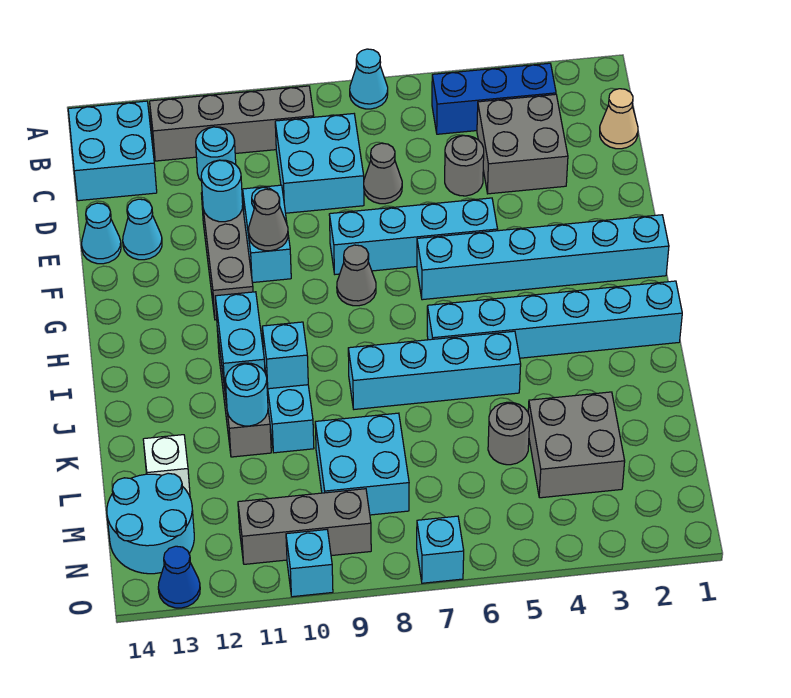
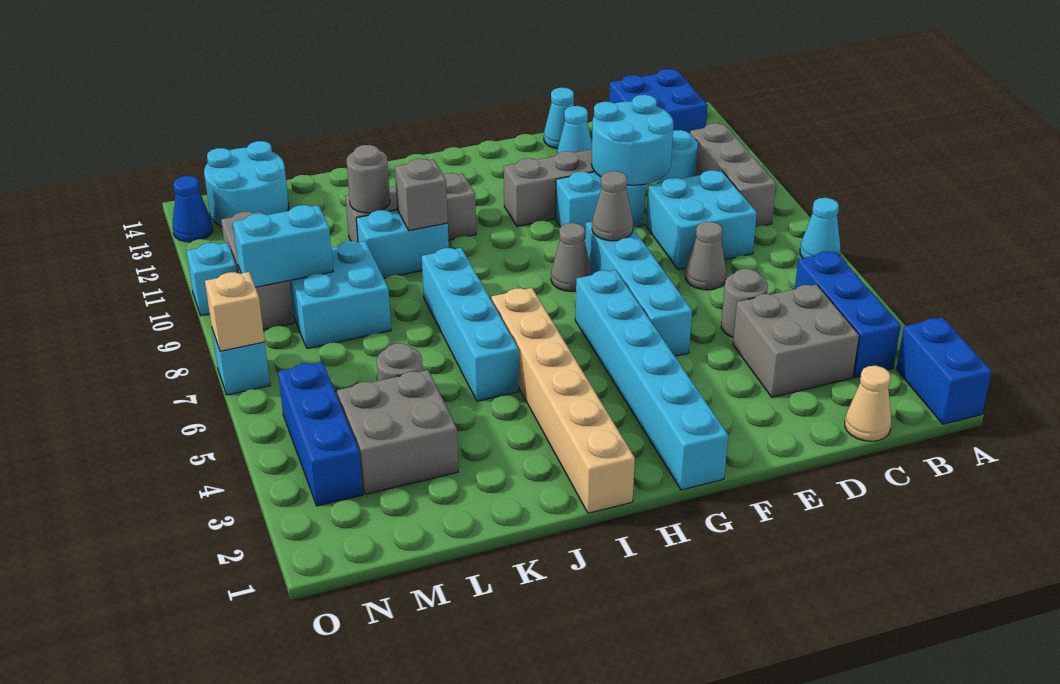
none -> blue 1x2 brick [896,317,992,424]
grey 1x4 brick [150,86,314,161] -> grey 1x3 brick [690,123,776,227]
cyan 2x2 brick [68,101,157,201] -> blue 2x2 brick [609,69,708,133]
cyan 1x1 round brick [201,160,243,222] -> cyan 2x2 round brick [592,95,673,185]
grey 1x1 cone [248,189,288,251] -> grey 1x1 cone moved to [592,171,633,241]
cyan 1x6 brick [427,281,682,358] -> tan 1x6 brick [491,288,635,513]
cyan 1x2 brick [215,292,265,393] -> cyan 1x2 brick moved to [233,205,333,287]
cyan 1x1 brick [262,322,308,389] -> grey 1x1 brick [395,159,448,231]
cyan 1x1 round brick [226,363,268,426] -> grey 1x1 round brick [346,145,390,213]
white 1x1 brick [143,435,190,496] -> none
none -> blue 1x3 brick [278,362,363,506]
none -> tan 1x1 brick [205,272,265,351]

